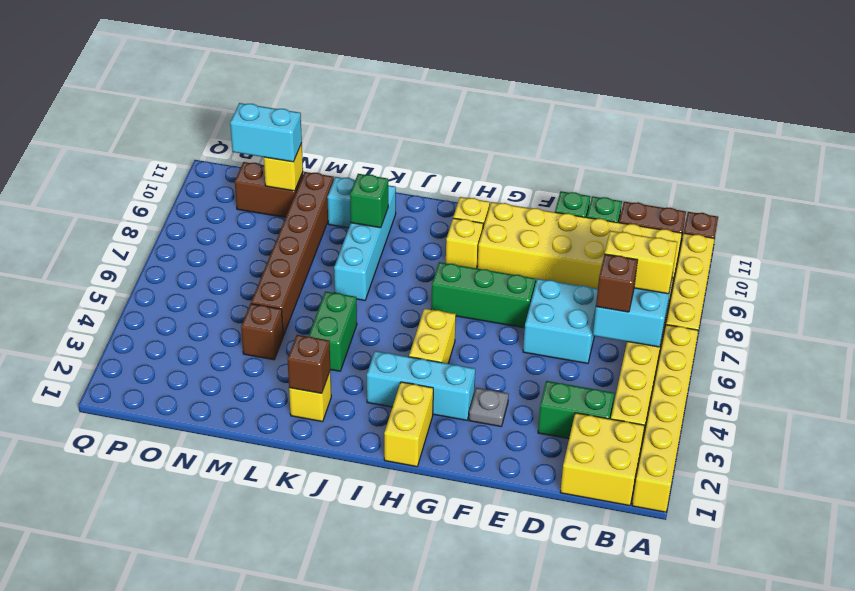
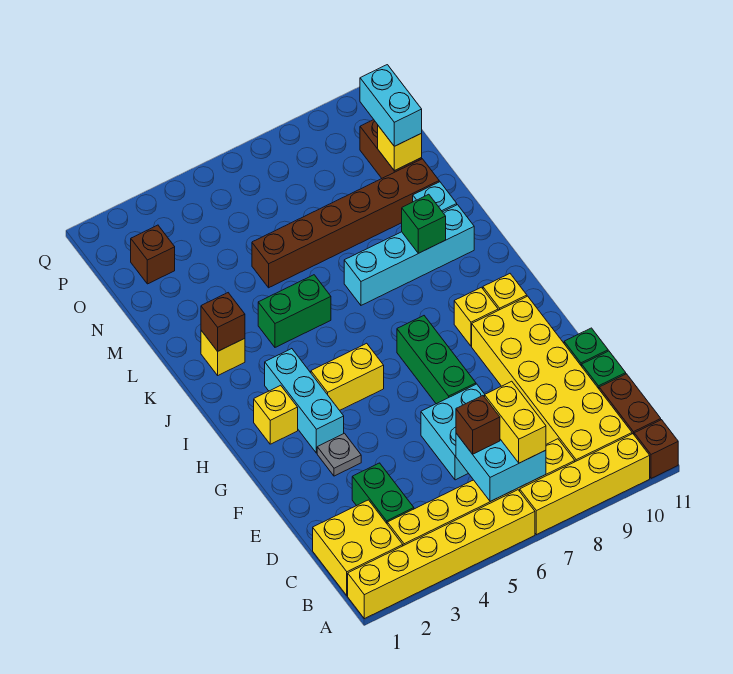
yellow 1x2 brick [384,382,433,467] -> yellow 1x1 brick [254,385,298,444]
brown 1x1 brick [241,304,284,360] -> brown 1x1 brick moved to [131,225,175,284]

